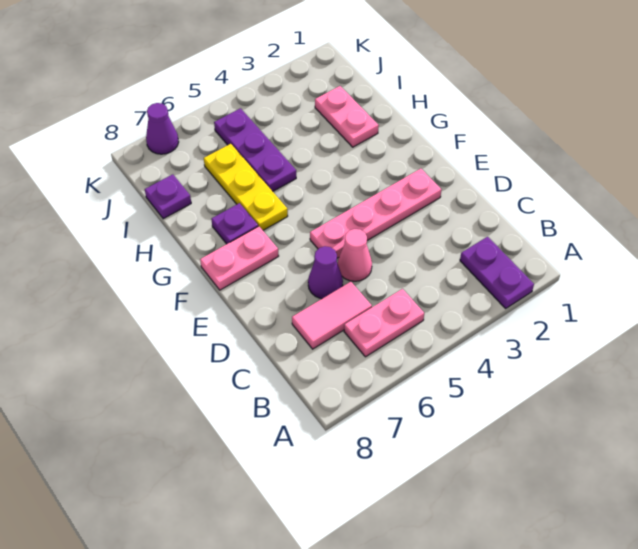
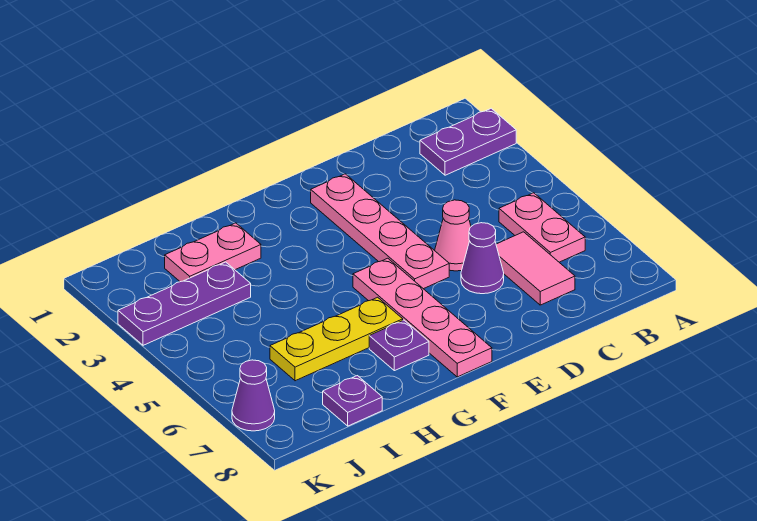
pink 1x2 plate [200,226,279,290] -> pink 1x4 plate [353,258,492,377]
purple 1x3 plate [214,108,296,191] -> purple 1x3 plate moved to [118,262,251,345]

